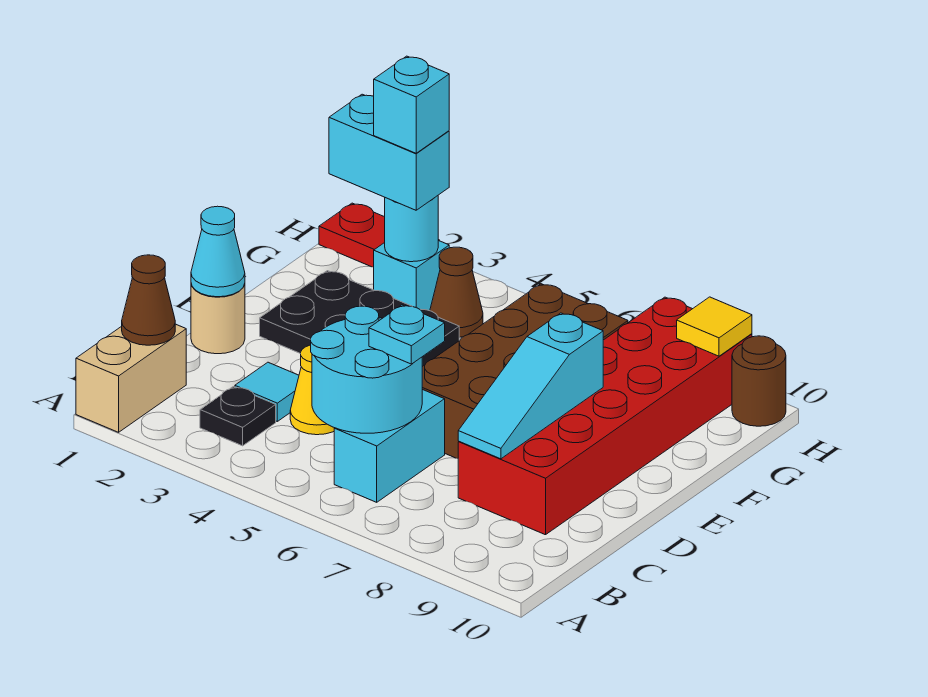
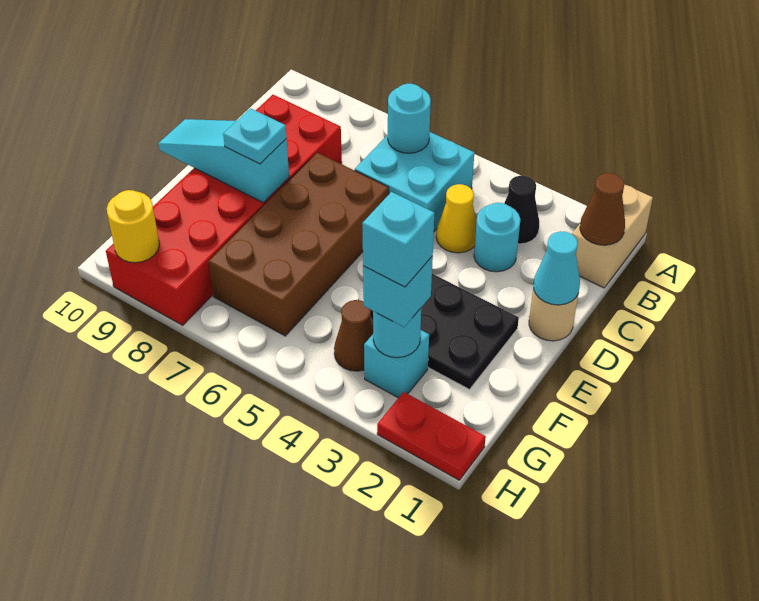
black 1x1 plate [200,387,276,446] -> black 1x1 cone [504,176,539,244]
cyan 2x2 round brick [311,306,422,433] -> cyan 1x1 round brick [388,84,431,153]
cyan 1x2 brick [334,389,445,502] -> cyan 2x2 brick [355,132,474,231]
cyan 1x1 tile [235,362,299,421] -> cyan 1x1 round brick [474,203,520,272]
cyan 1x1 plate [369,305,445,364] -> cyan 1x1 plate moved to [223,108,287,164]
cyan 1x3 slope [458,313,603,459] -> cyan 1x3 slope turned to [158,119,289,203]
cyan 1x2 brick [329,94,449,210] -> cyan 1x1 brick [363,256,433,327]
yellow 1x1 tile [677,297,752,356] -> yellow 1x1 round brick [107,190,159,263]
brown 1x1 round brick [732,336,786,426] -> none

